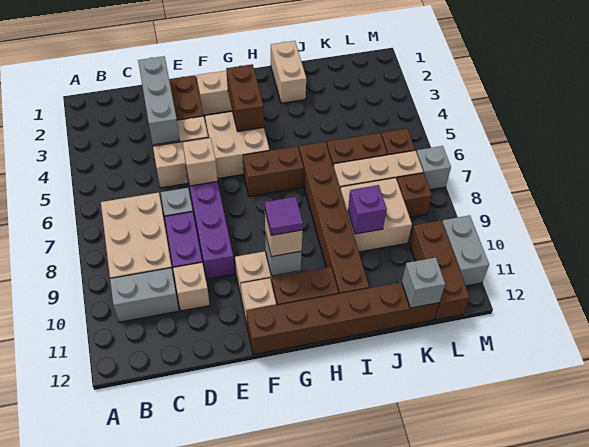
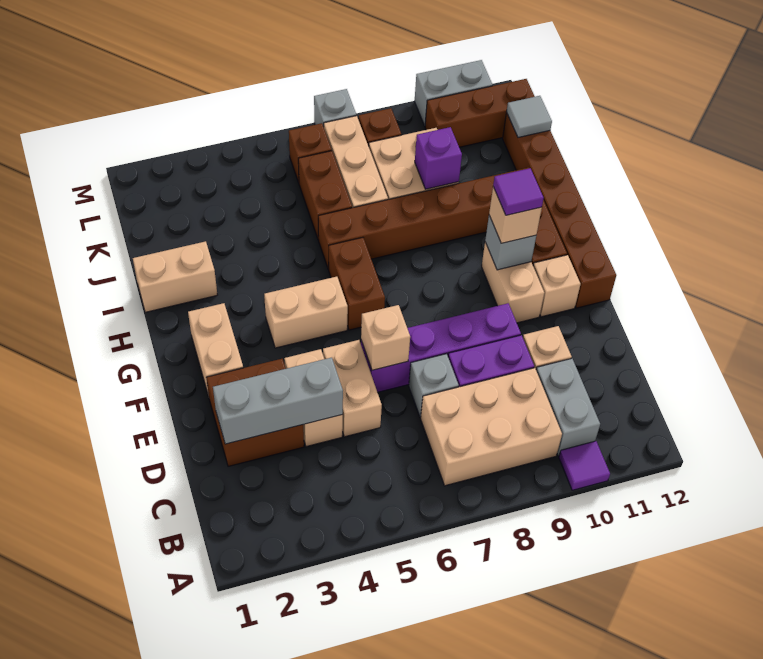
none -> purple 1x1 tile [559,441,610,490]
tan 2x2 brick [205,112,269,179] -> tan 1x2 brick [264,277,348,348]
brown 1x2 brick [226,64,264,132] -> none
grey 1x1 brick [402,258,445,308] -> grey 1x1 tile [507,96,552,137]

